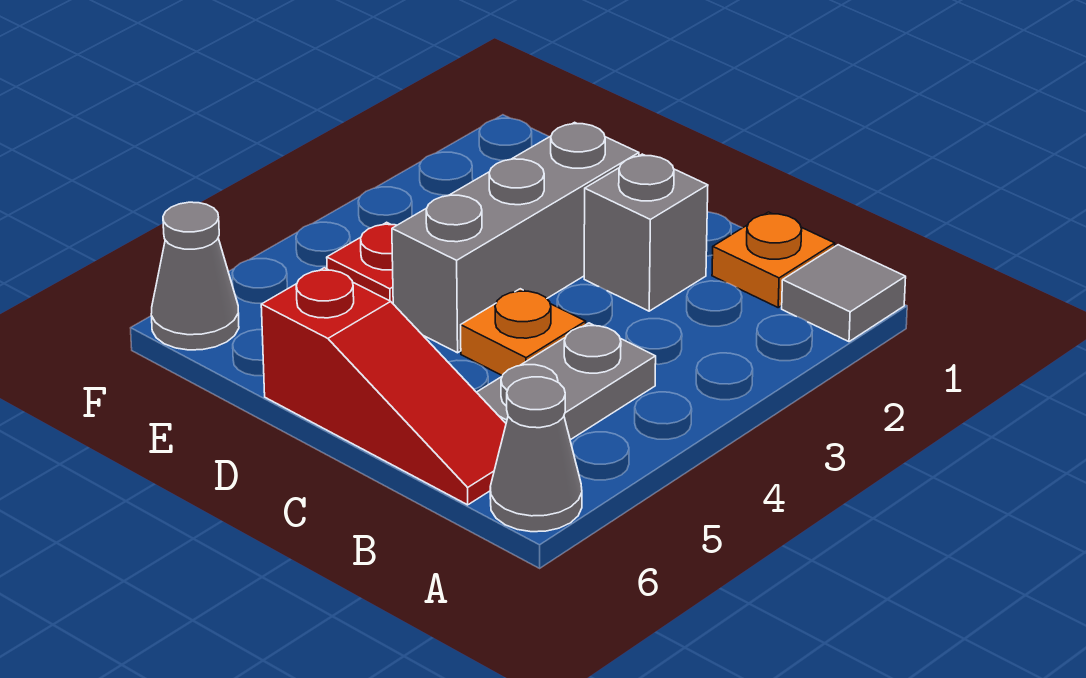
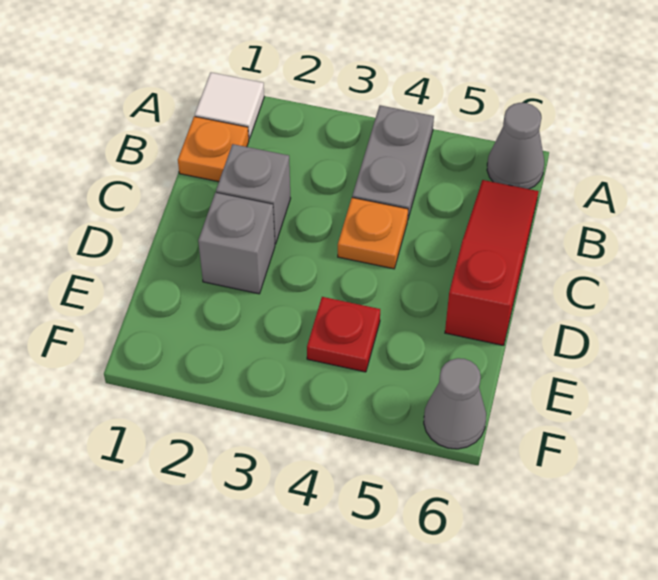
grey 1x1 tile [782,245,906,342] -> white 1x1 tile [195,73,264,139]
grey 1x2 plate [477,323,656,440] -> grey 1x2 plate turned to [352,105,434,218]
grey 1x3 brick [392,122,639,353] -> grey 1x1 brick [198,192,275,294]

